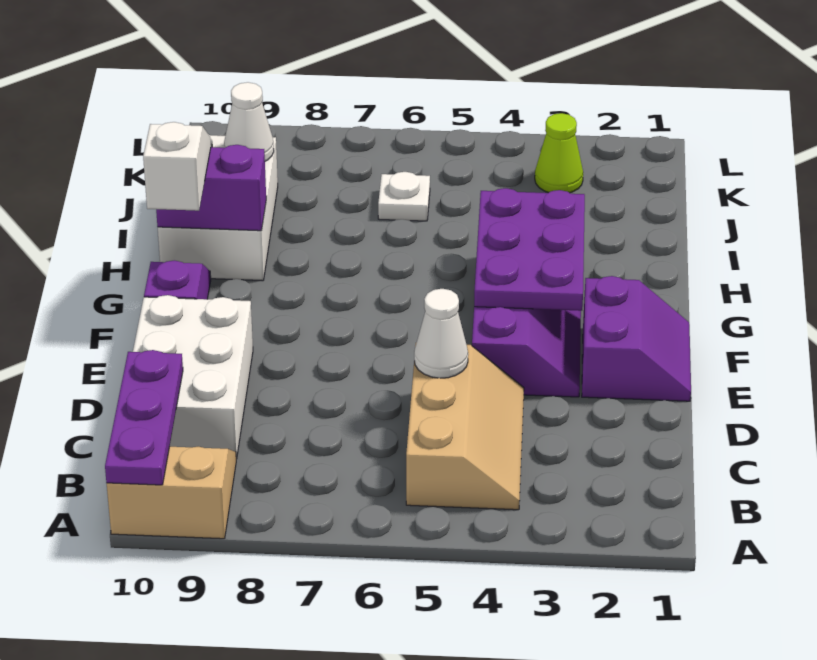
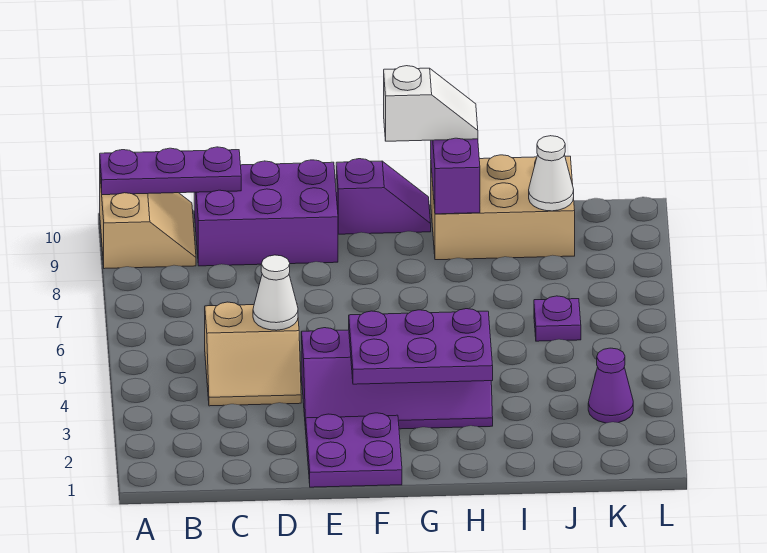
tan 2x3 slope [406,345,524,510] -> tan 2x2 slope [205,302,301,406]
white 2x3 brick [133,295,253,459] -> purple 2x3 brick [194,160,338,266]
purple 2x2 slope [582,276,691,401] -> purple 2x2 plate [306,413,402,487]
white 2x3 brick [158,135,278,281] -> tan 2x3 brick [431,155,575,260]
white 1x1 plate [378,172,430,221] -> purple 1x1 plate [534,296,581,341]
lime 1x1 cone [535,113,583,193] -> purple 1x1 cone [588,348,633,423]

